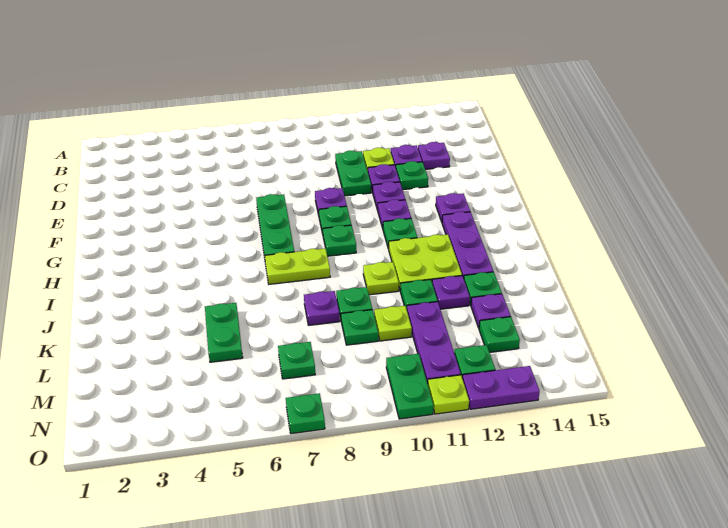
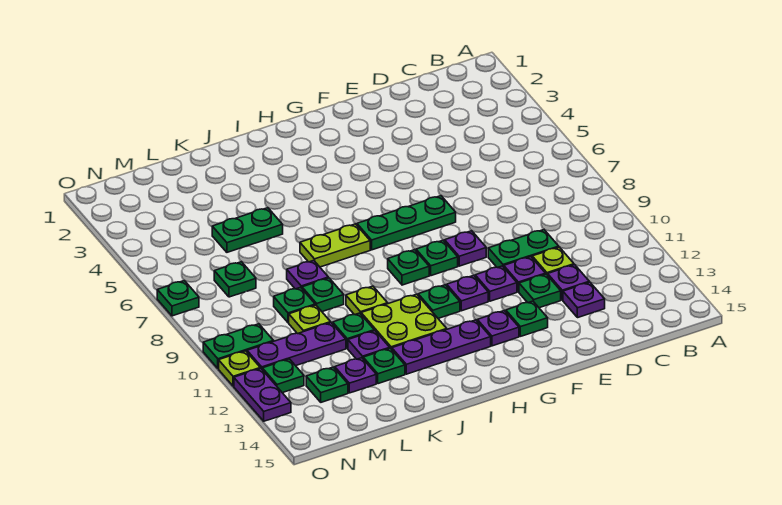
none -> green 1x1 plate [506,301,548,336]
lime 1x2 plate [265,248,330,284] -> lime 1x2 plate turned to [300,224,370,267]

